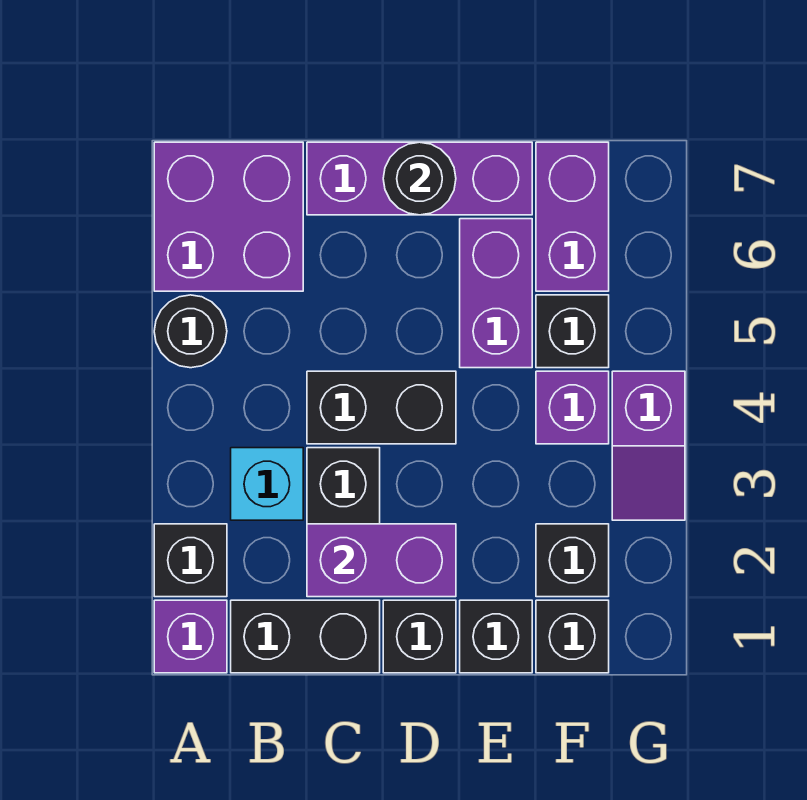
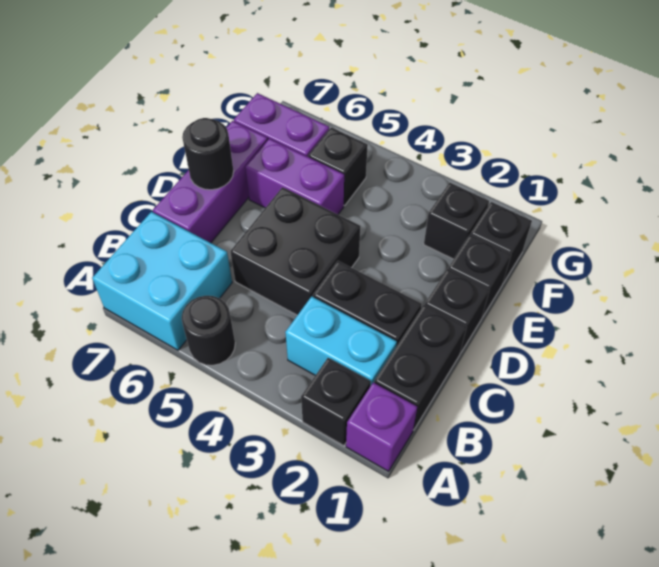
purple 2x2 brick [154,142,303,291] -> cyan 2x2 brick [92,212,232,350]
cyan 1x1 brick [231,448,303,520] -> cyan 1x2 brick [285,296,397,385]
purple 1x2 brick [307,524,456,597] -> none
black 1x2 brick [307,371,456,444] -> black 2x2 brick [230,187,361,315]
purple 1x1 brick [536,371,609,444] -> none
purple 1x2 slope [612,371,685,520] -> none

